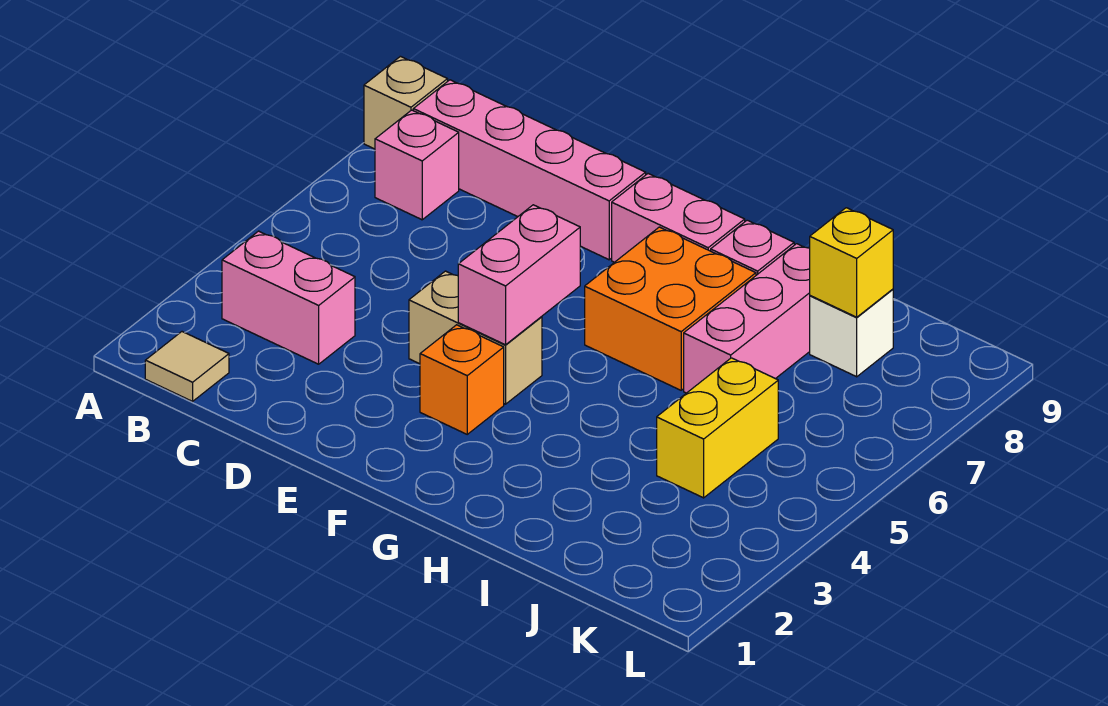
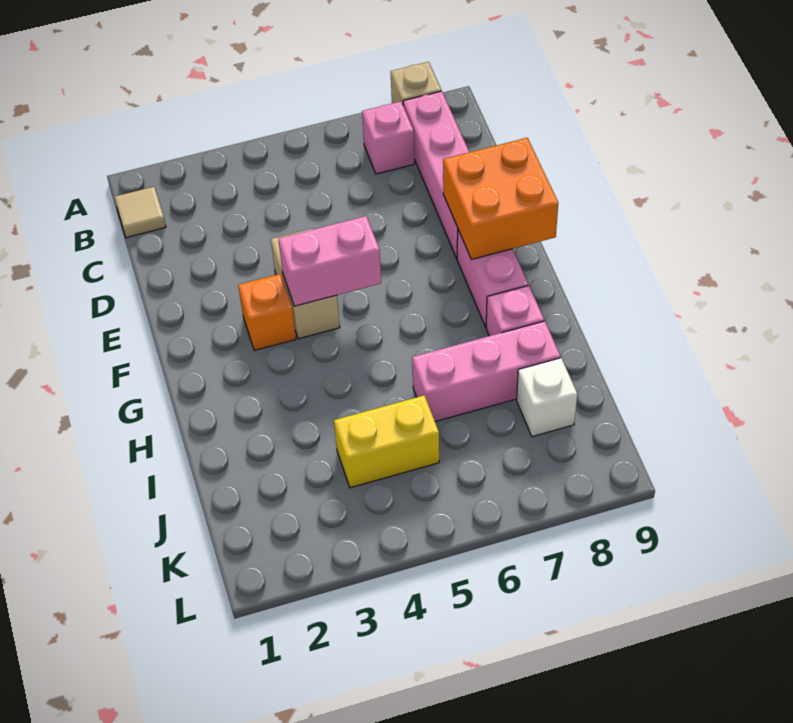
pink 1x2 brick [222,231,355,364] -> none
orange 2x2 brick [585,227,756,390] -> orange 2x2 brick moved to [443,138,558,259]
yellow 1x1 brick [810,208,893,317] -> none

